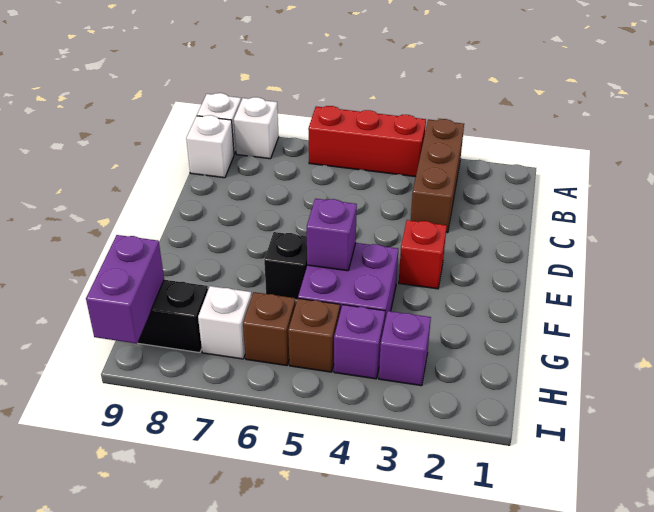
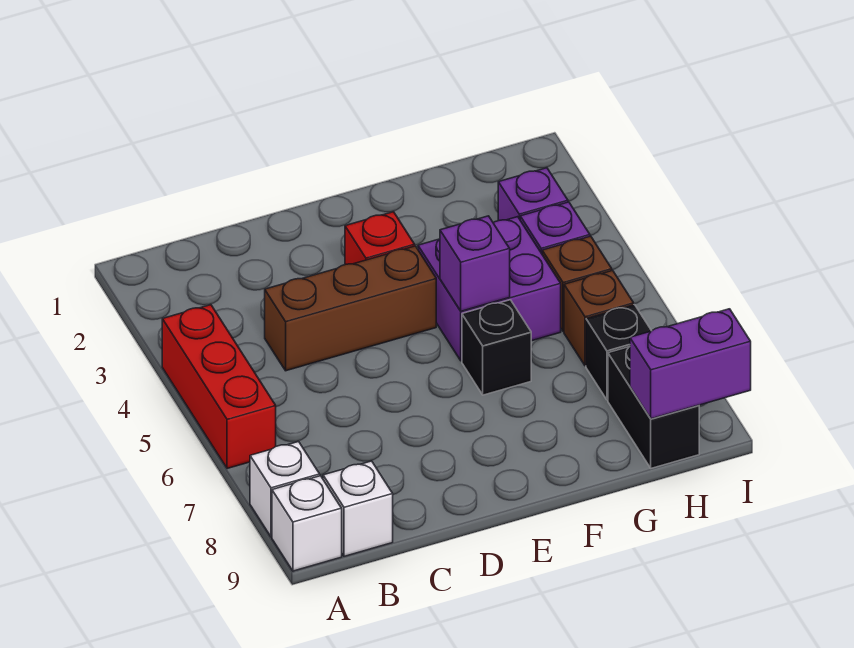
brown 1x3 brick [411,119,464,233] -> brown 1x3 brick moved to [265,246,436,371]
white 1x1 brick [198,286,252,359] -> black 1x1 brick [586,305,651,400]

